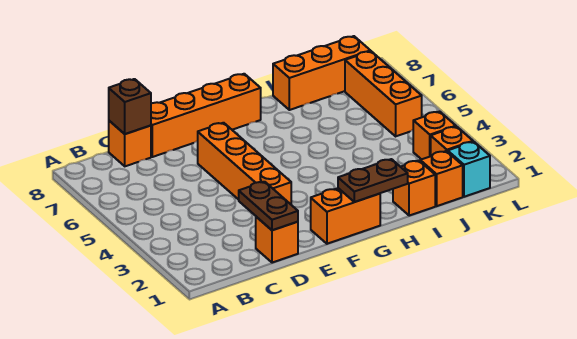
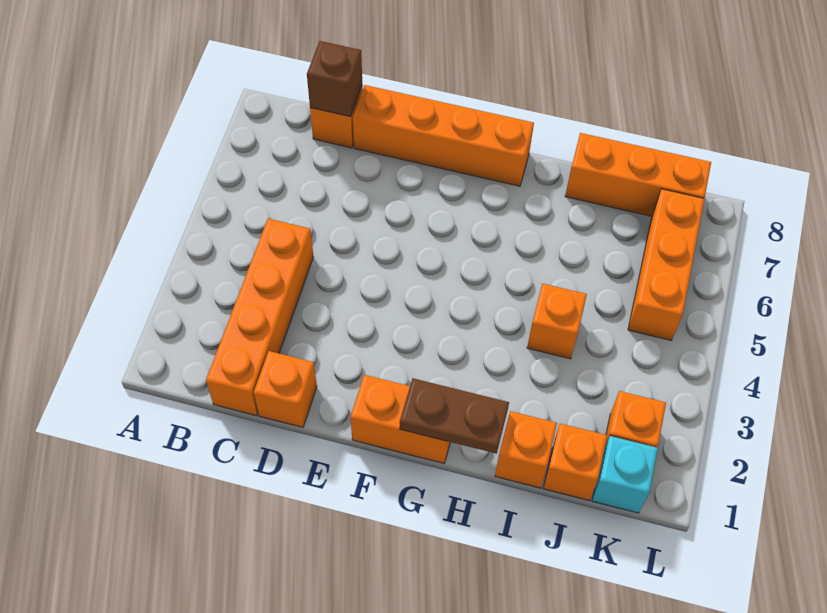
brown 1x2 plate [239,182,298,230] -> none
orange 1x4 brick [198,123,291,204] -> orange 1x4 brick moved to [206,219,313,416]
orange 1x1 brick [413,112,456,159] -> orange 1x1 brick moved to [527,283,587,359]

